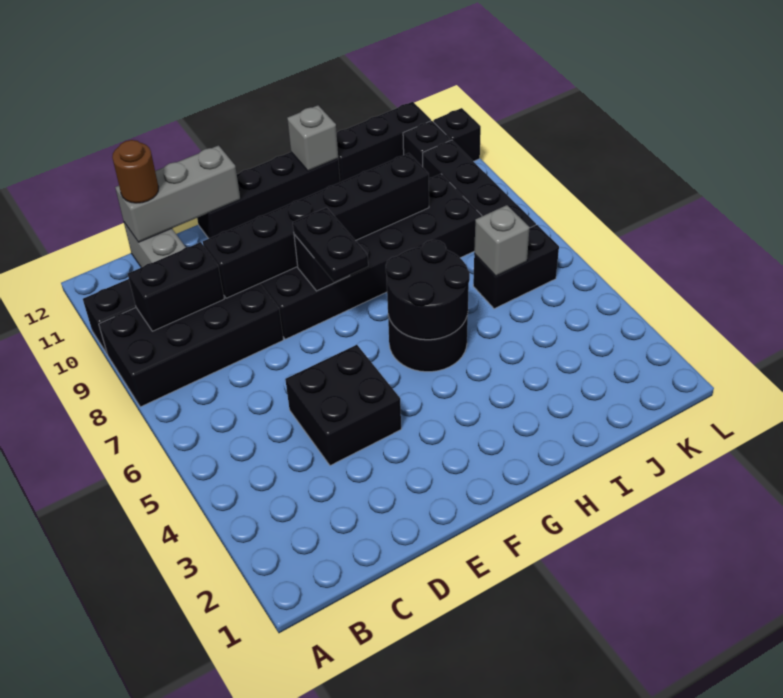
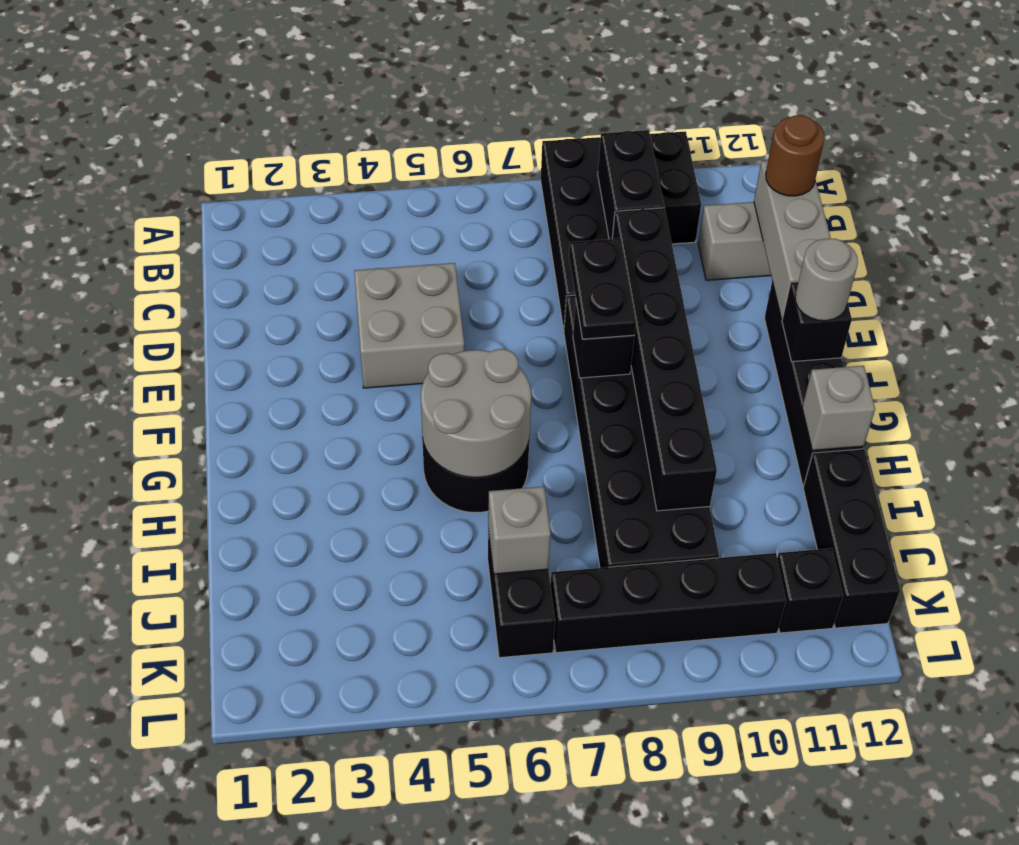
black 2x2 brick [285,345,401,466] -> grey 2x2 brick [354,263,464,388]
black 1x2 plate [293,208,368,282] -> black 1x2 plate turned to [569,238,636,339]
none -> grey 1x1 round brick [795,238,858,321]
black 2x2 round brick [386,240,470,340] -> grey 2x2 round brick [421,349,531,477]
black 1x1 brick [433,108,481,161] -> black 1x1 brick moved to [782,282,852,362]

